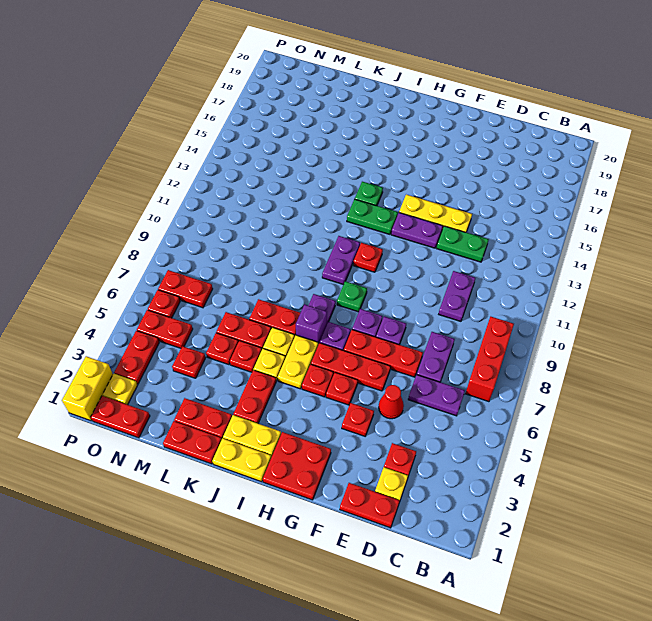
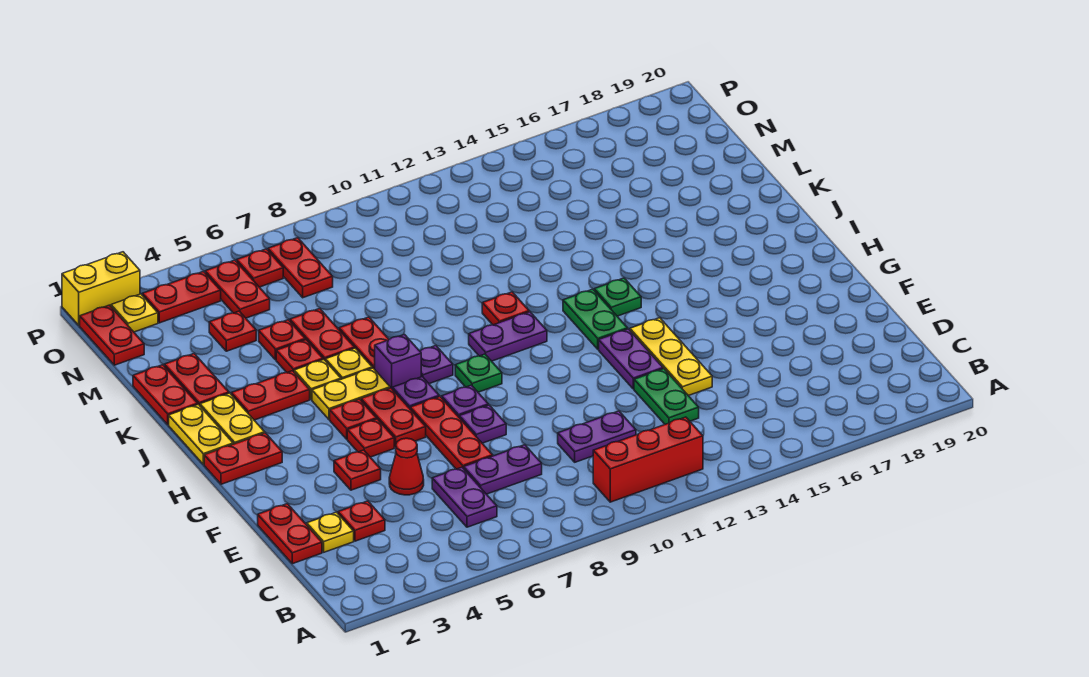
red 1x3 brick [465,317,514,402] -> red 1x3 brick moved to [593,417,703,502]
red 1x3 plate [311,343,391,391] -> red 1x2 plate [361,388,426,448]
red 2x2 plate [263,432,331,500] -> red 1x2 plate [204,433,282,484]
red 1x1 plate [353,243,383,272] -> red 1x1 plate moved to [482,292,529,325]

